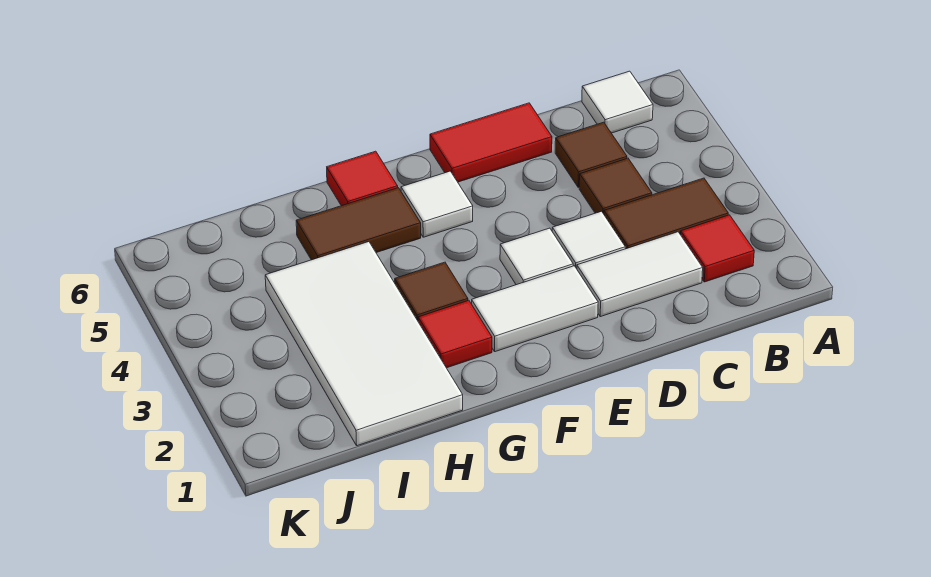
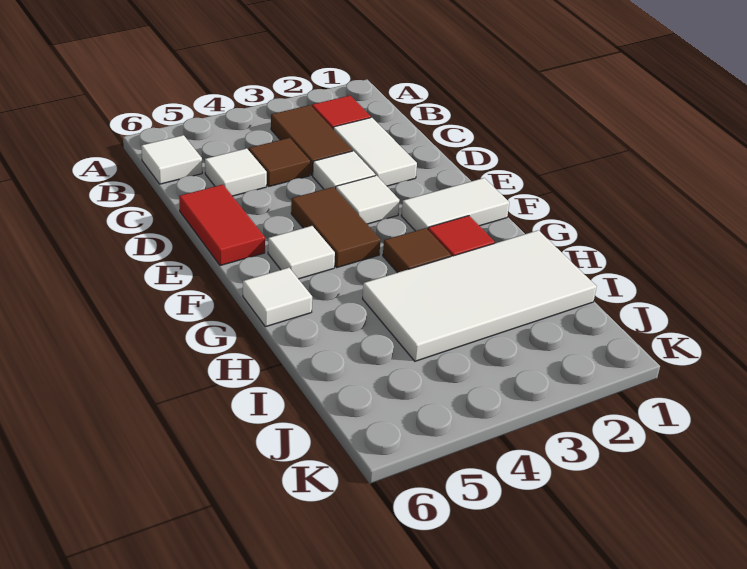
brown 1x1 tile [555,122,627,187] -> white 1x1 tile [205,148,267,196]
white 1x2 tile [472,266,598,352] -> white 1x2 tile turned to [402,178,509,231]
brown 1x2 tile [296,188,421,260] -> brown 1x2 tile moved to [291,187,381,268]
red 1x1 tile [327,151,398,206] -> white 1x1 tile [243,268,312,327]

